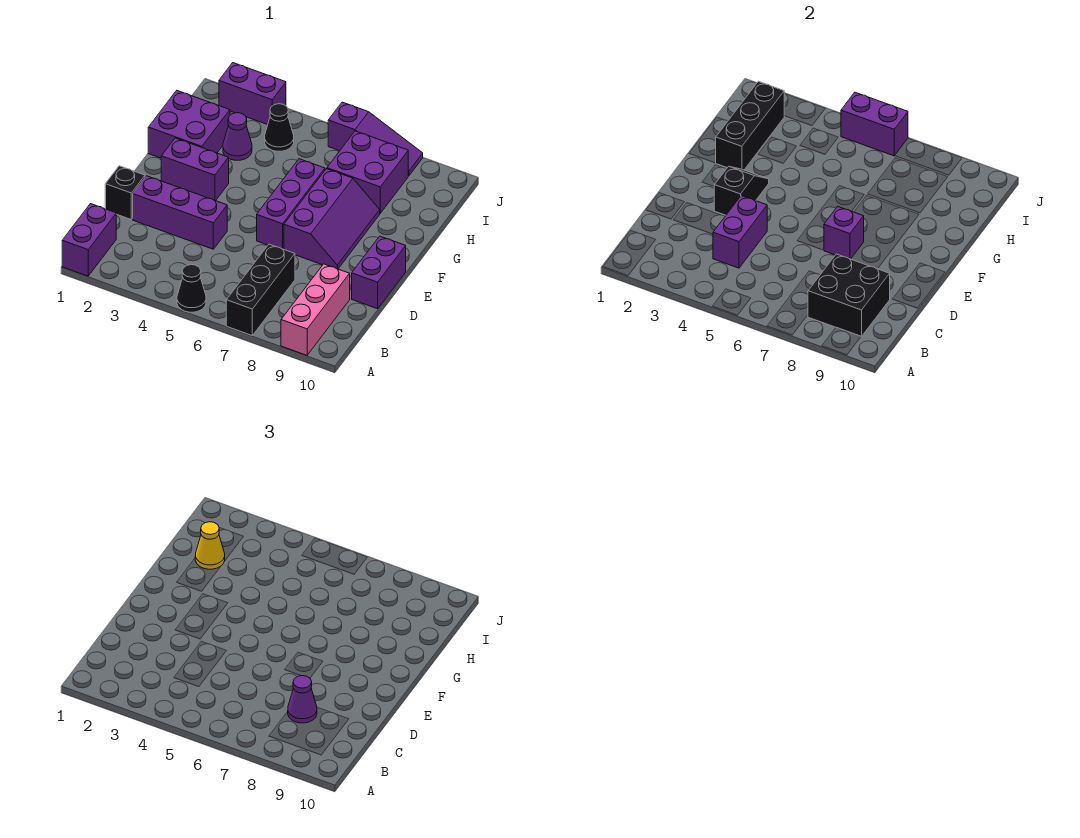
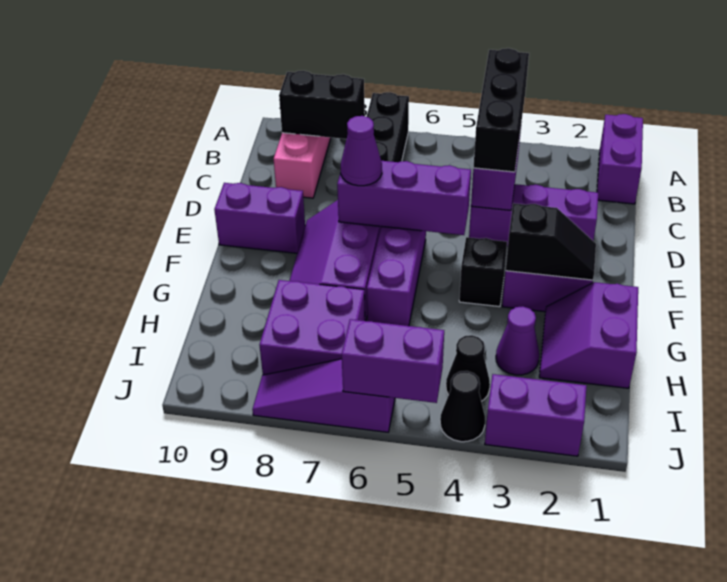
black 1x1 cone [177,265,206,312] -> black 1x1 cone moved to [440,371,485,442]
black 2x2 brick [808,254,890,337] -> black 1x2 brick [279,71,365,139]
purple 1x1 cone [288,676,317,723] -> purple 1x1 cone moved to [341,116,382,186]
black 1x1 brick [105,166,145,219] -> black 1x1 brick moved to [459,237,507,307]
purple 1x2 brick [352,236,406,309] -> purple 1x2 brick turned to [214,183,305,253]
black 1x2 slope [714,166,769,215] -> black 1x2 slope turned to [506,203,596,280]
purple 1x1 brick [824,207,864,259] -> purple 1x3 brick [337,161,471,235]
purple 2x2 brick [148,90,230,158] -> purple 2x2 slope [539,282,638,388]
black 1x3 brick [716,81,784,170] -> black 1x3 brick moved to [473,48,529,172]
yellow 1x1 cone [195,522,225,569] -> none

